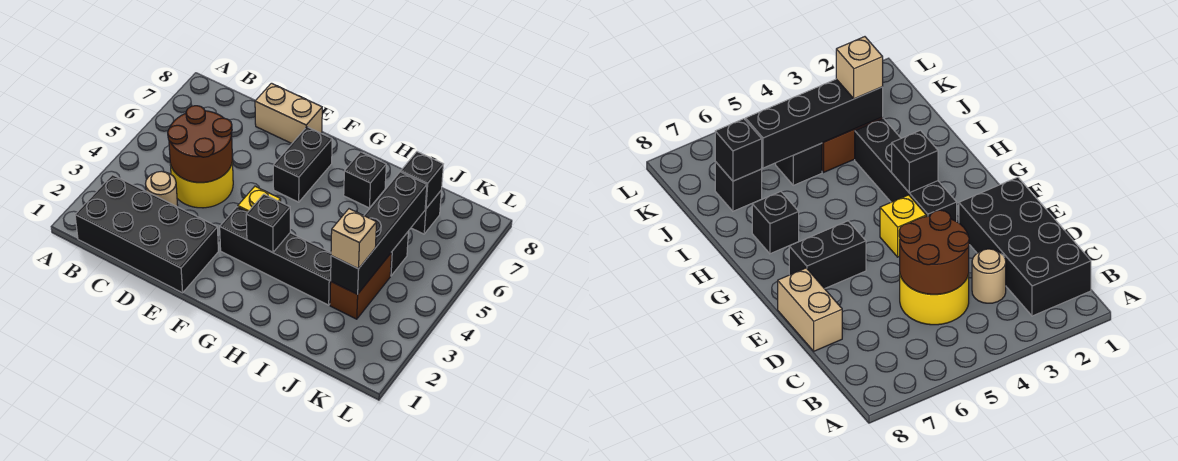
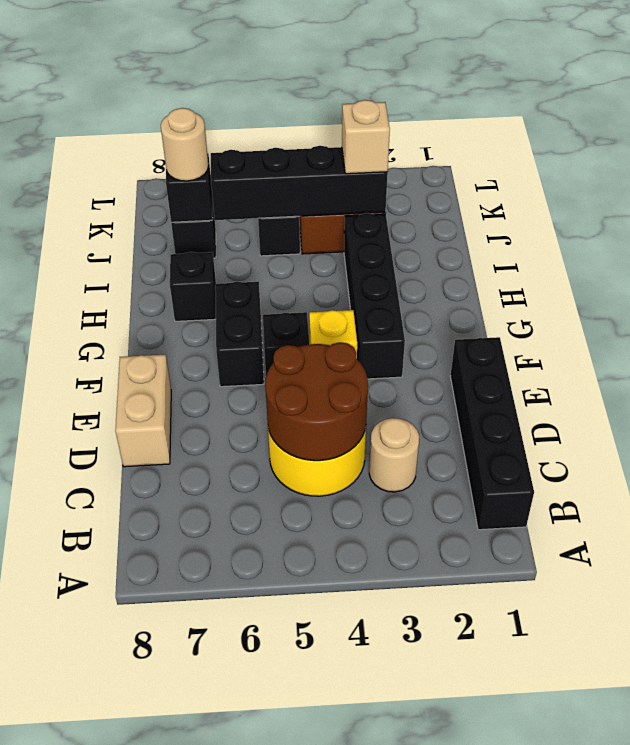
black 2x4 brick [75,175,218,293] -> black 1x4 brick [450,337,534,530]
black 1x2 brick [273,127,332,202] -> black 1x2 brick turned to [215,281,264,387]
black 1x1 brick [246,194,290,252] -> black 1x1 brick moved to [263,312,310,376]
none -> tan 1x1 round brick [161,108,209,181]

